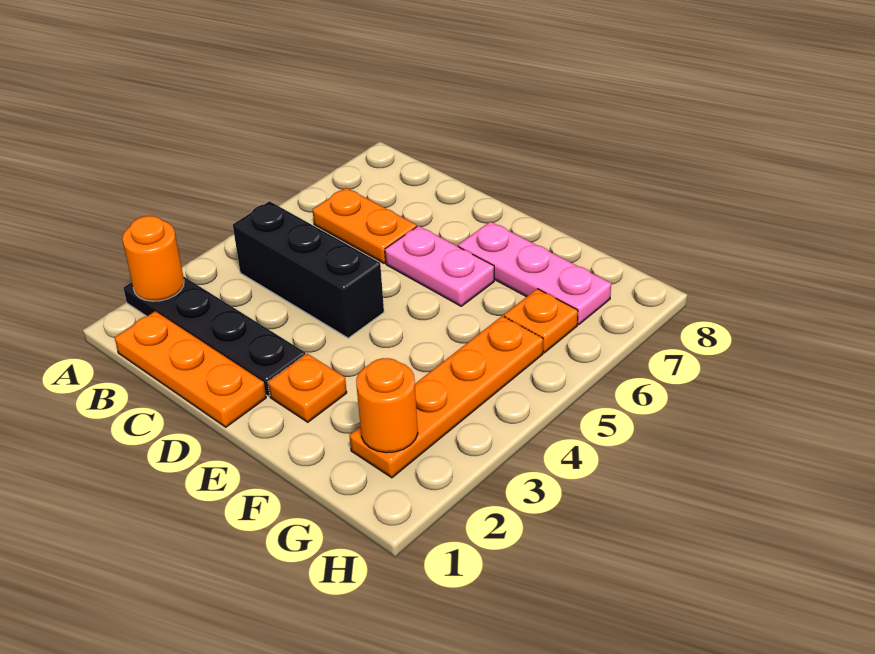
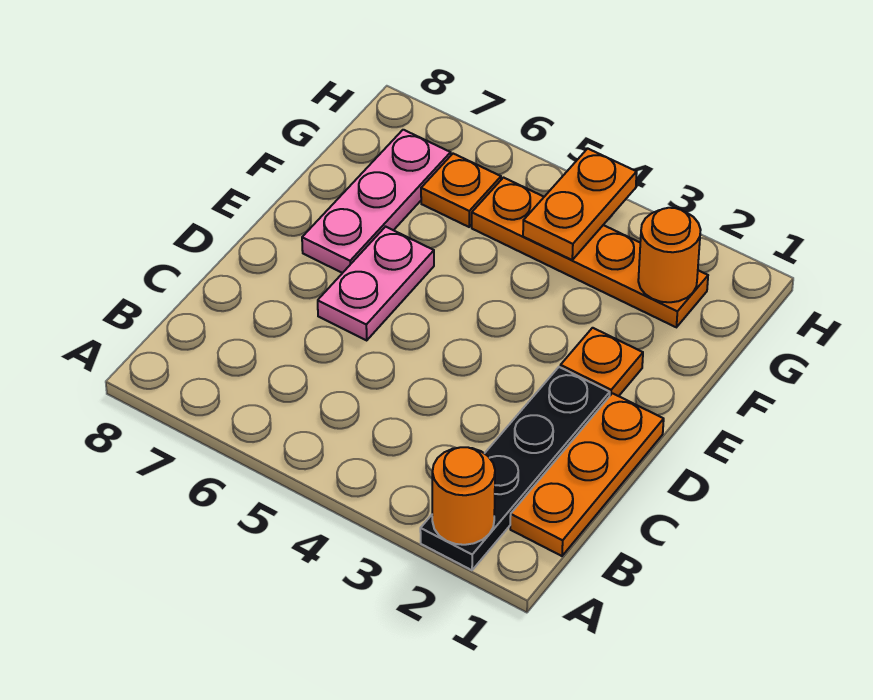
black 1x3 brick [233,201,384,338] -> none
orange 1x2 plate [312,188,417,263] -> orange 1x2 plate moved to [523,149,637,260]

